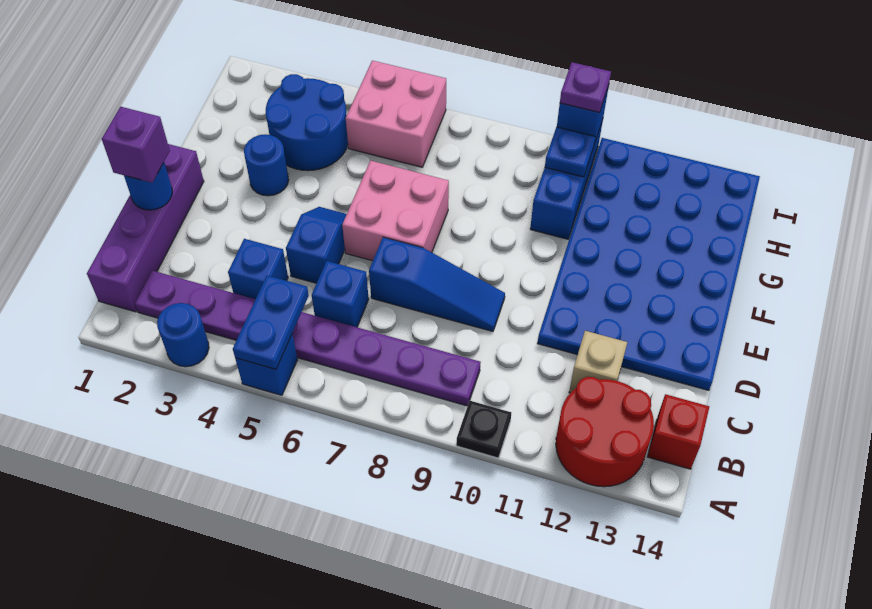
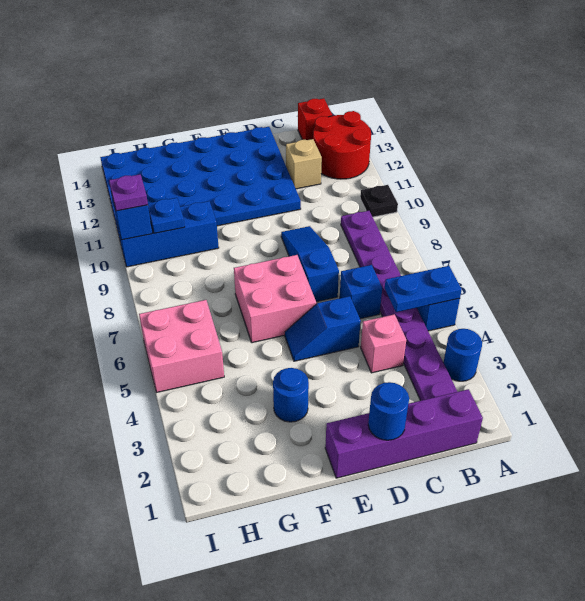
blue 1x1 brick [228,239,288,299] -> pink 1x1 brick [361,314,406,373]
purple 1x1 brick [102,107,170,183] -> none
blue 2x2 round brick [266,74,348,171] -> none

